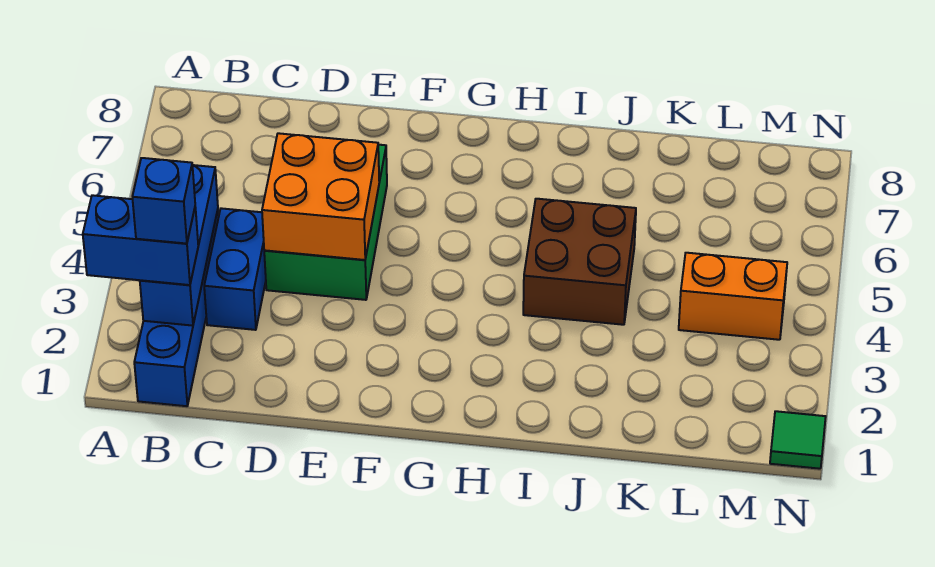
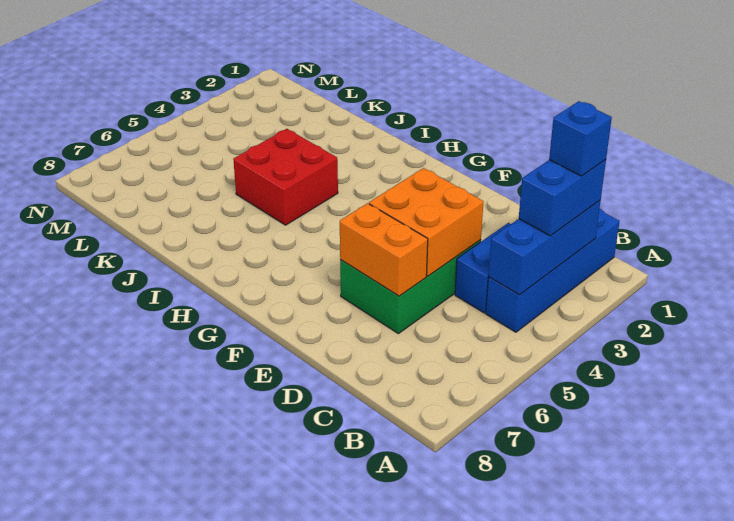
blue 1x2 brick [83,195,198,285] -> blue 1x2 brick turned to [519,159,606,236]
brown 2x2 brick [523,199,636,325] -> red 2x2 brick [233,129,338,225]
orange 1x2 brick [679,253,787,340] -> orange 1x2 brick moved to [340,203,428,296]
green 1x1 tile [770,411,826,469] -> none

